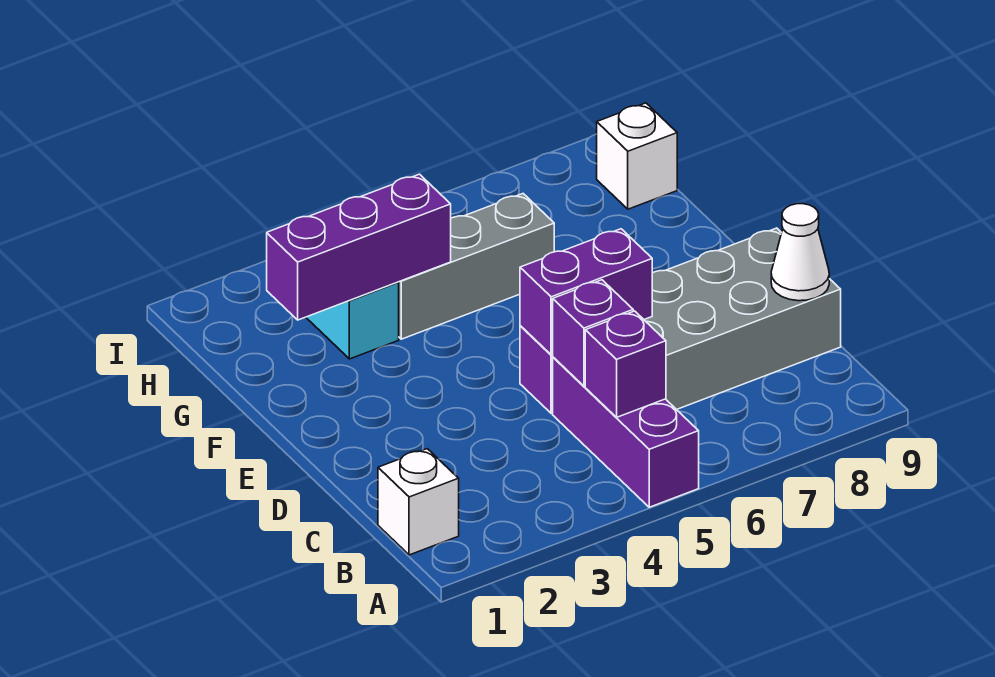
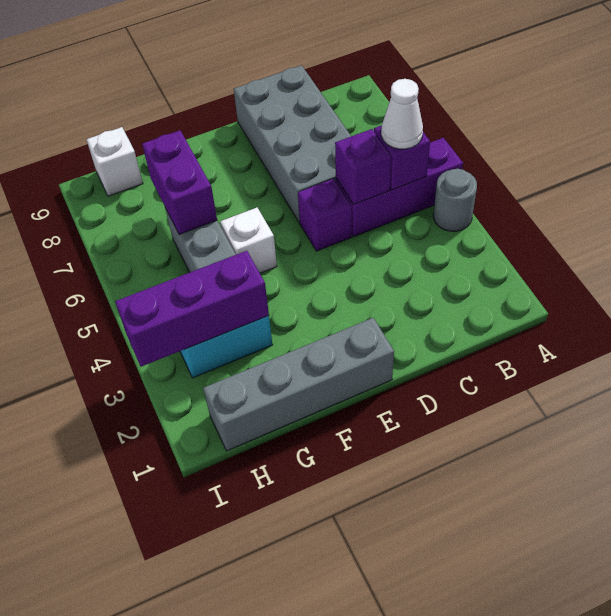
none -> grey 1x1 round brick [433,169,477,231]
white 1x1 brick [378,449,459,555] -> white 1x1 brick moved to [220,208,277,273]
white 1x1 cone [771,204,829,301] -> white 1x1 cone moved to [381,79,423,149]
purple 1x2 brick [520,229,652,355] -> purple 1x2 brick moved to [142,130,217,234]
none -> grey 1x4 brick [203,318,394,451]
purple 1x3 brick [267,174,451,320] -> purple 1x3 brick turned to [115,251,269,367]

